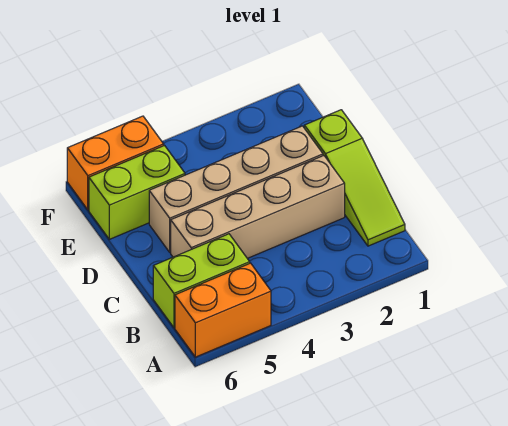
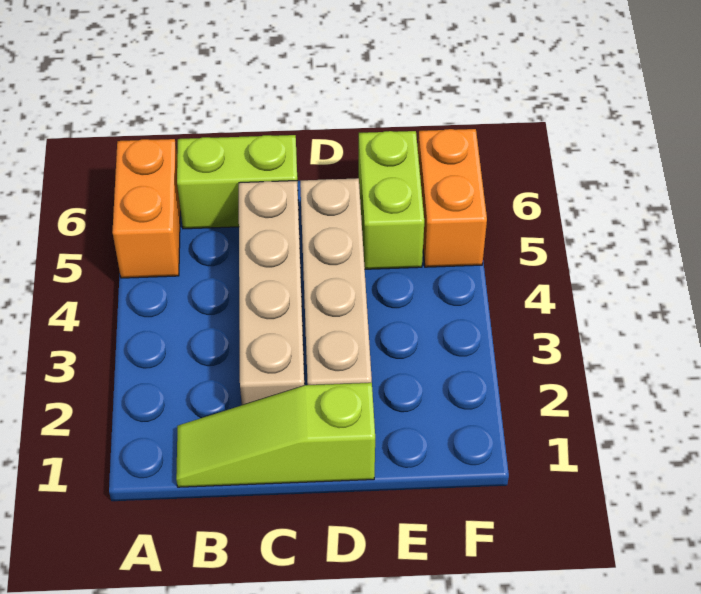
lime 1x2 brick [153,234,250,328] -> lime 1x2 brick turned to [177,135,299,229]

